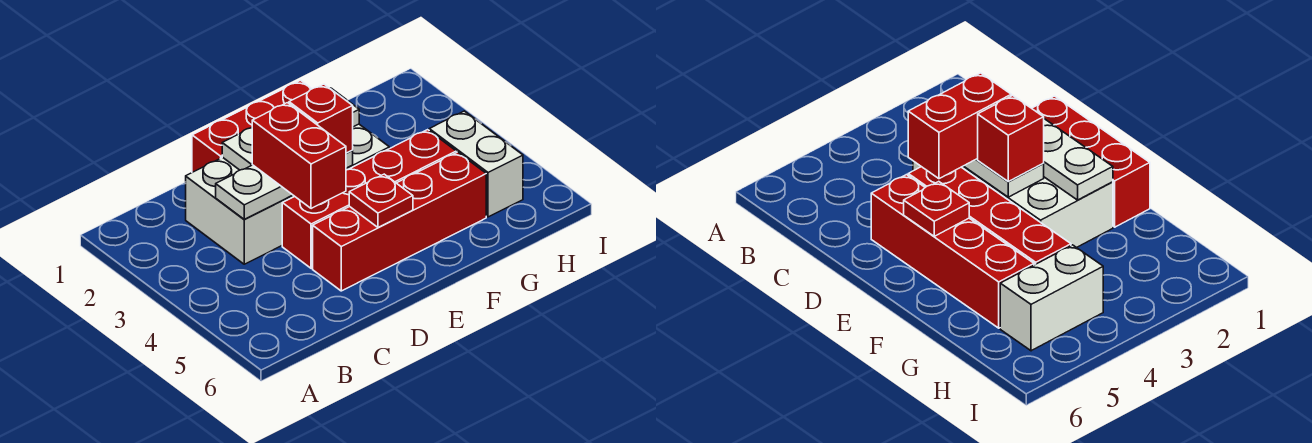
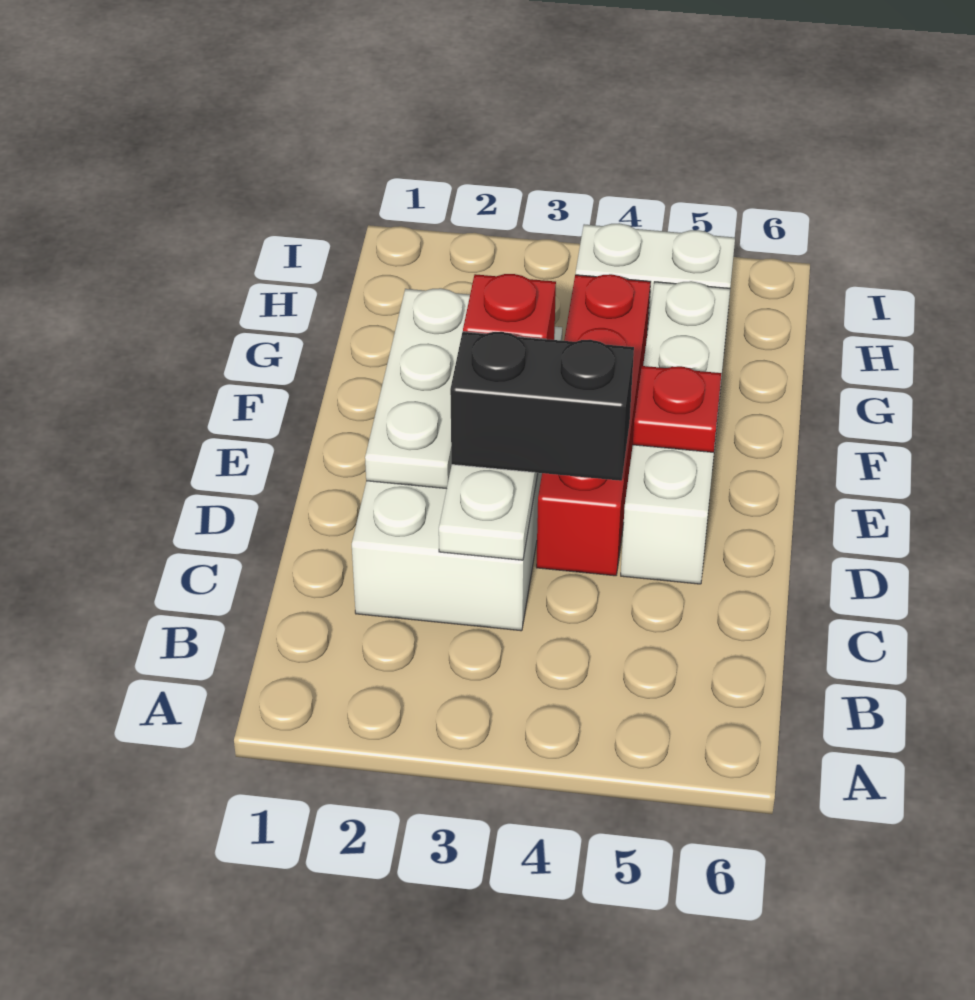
red 1x3 brick [192,80,312,172] -> none
red 1x2 brick [252,103,346,209] -> black 1x2 brick [450,332,634,481]
red 1x4 brick [313,152,486,291] -> white 1x4 brick [621,281,730,584]

